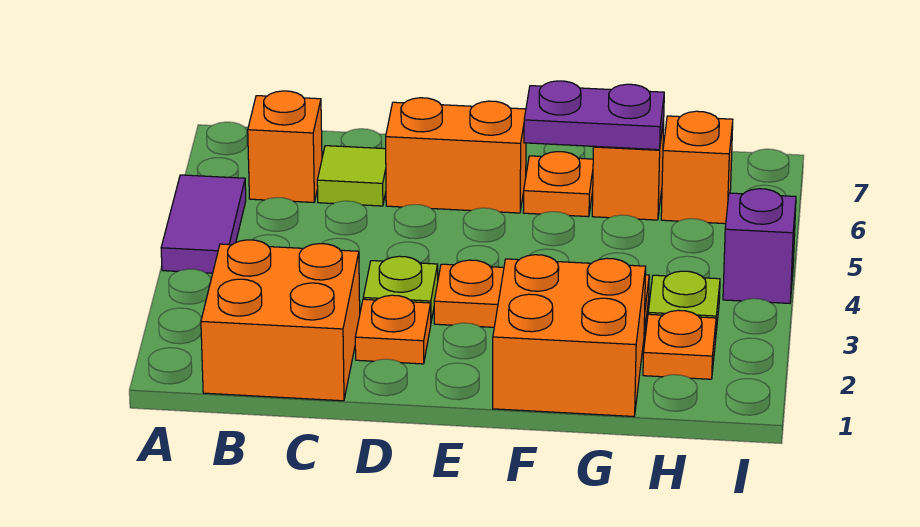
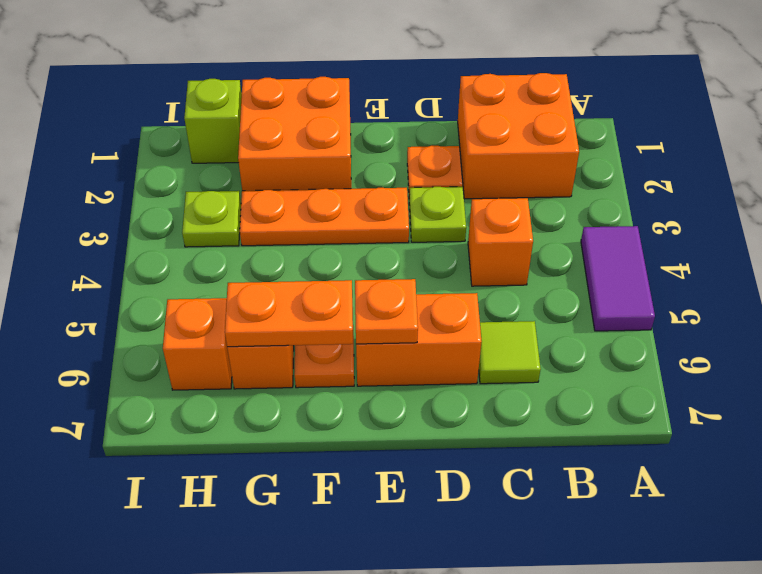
orange 1x1 brick [248,91,322,202] -> orange 1x1 brick moved to [468,198,533,286]
purple 1x2 plate [524,81,664,150] -> orange 1x2 plate [225,280,353,347]
none -> lime 1x1 brick [184,79,242,163]
orange 1x1 plate [643,310,716,379] -> orange 1x1 plate moved to [355,279,418,344]
purple 1x1 brick [723,189,796,303] -> none

